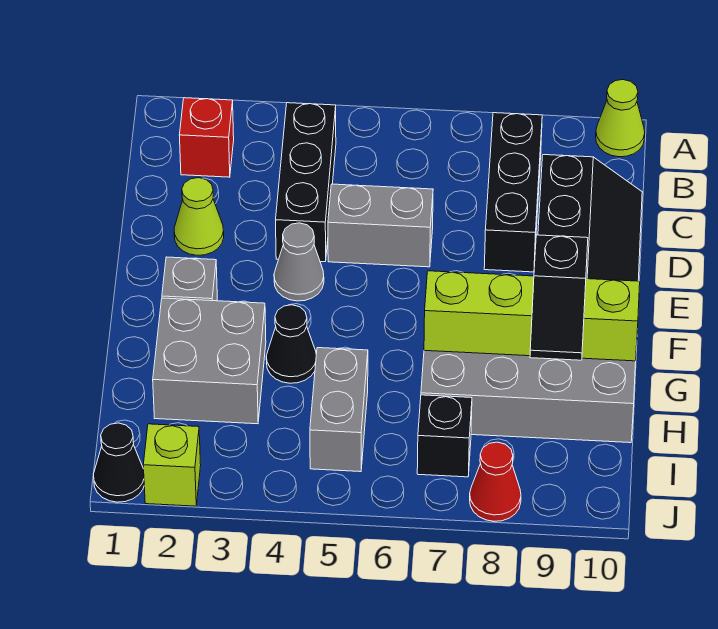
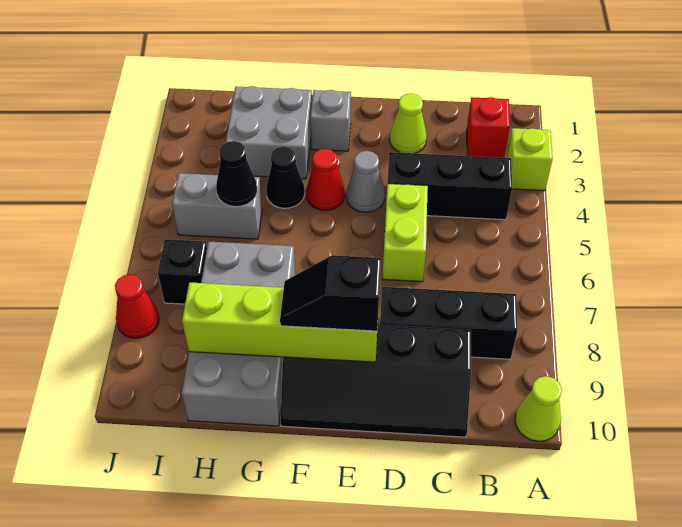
grey 1x2 brick [328,184,433,267] -> lime 1x2 brick [382,184,428,282]
none -> red 1x1 cone [306,149,345,210]
lime 1x4 brick [424,271,640,361] -> lime 1x4 brick turned to [182,282,379,362]
black 1x2 slope [530,235,588,360] -> black 1x2 slope moved to [280,255,381,331]
black 1x1 cone [94,423,144,502] -> black 1x1 cone moved to [216,141,257,207]
lime 1x1 brick [143,424,201,506] -> lime 1x1 brick moved to [507,128,553,191]

